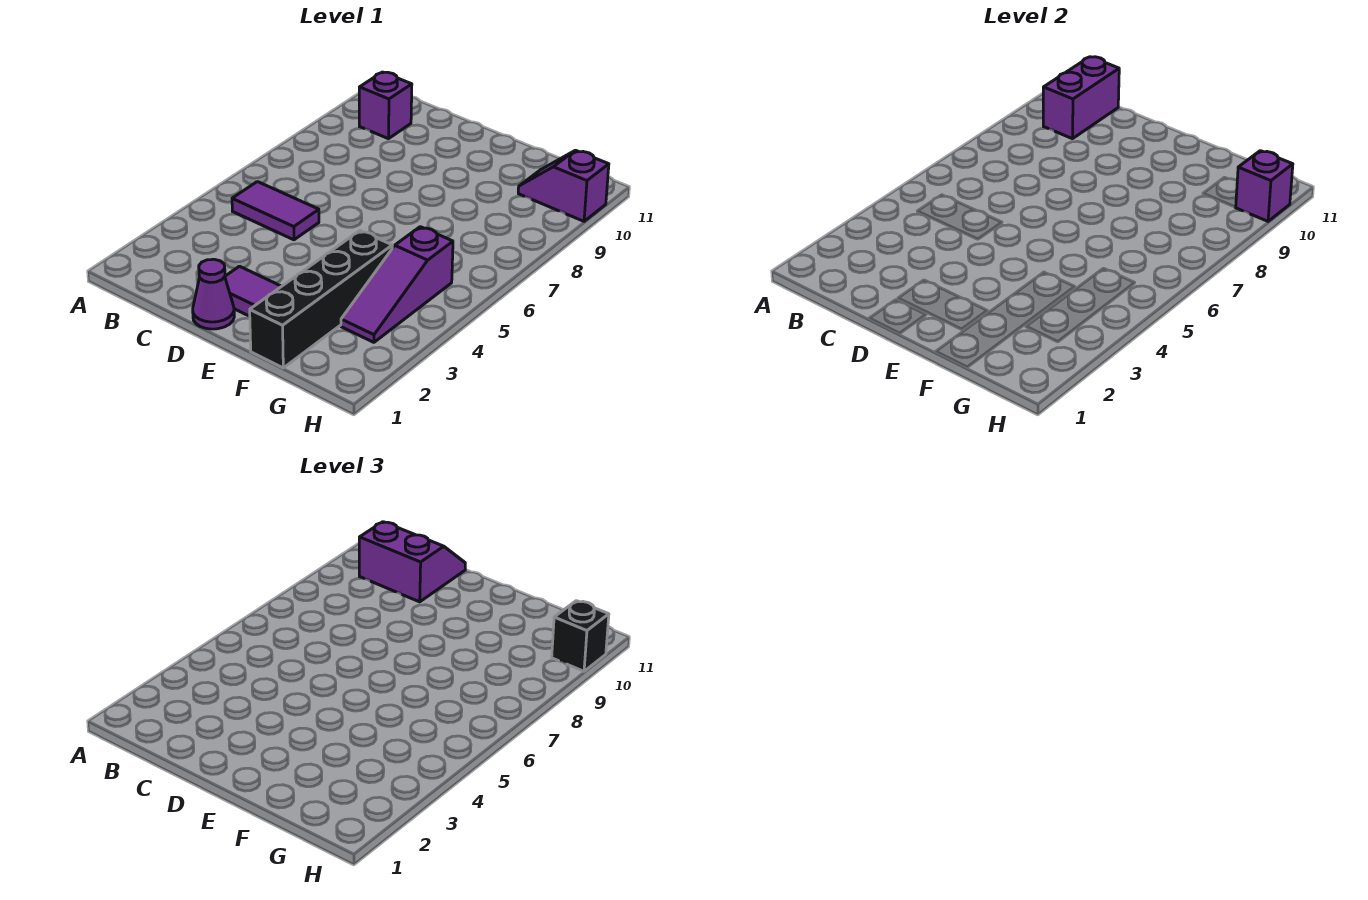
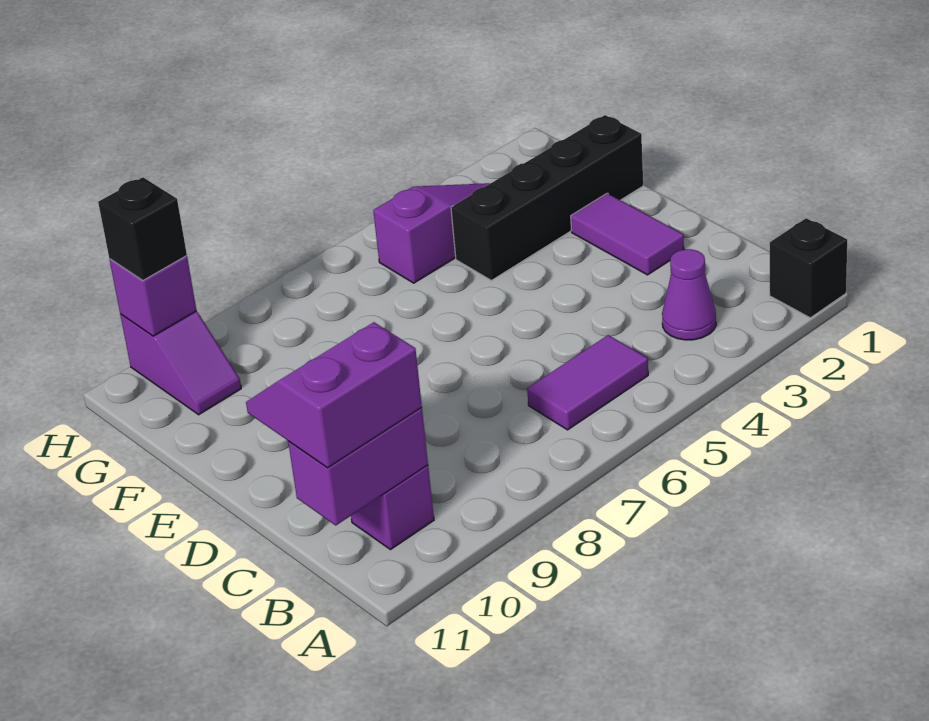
none -> black 1x1 brick [770,218,847,318]
purple 1x2 tile [232,182,319,240] -> purple 1x2 tile turned to [527,335,648,430]
purple 2x2 slope [359,522,465,602] -> purple 2x2 slope turned to [246,322,422,468]
purple 1x1 cone [193,259,234,329] -> purple 1x1 cone moved to [662,249,716,340]

